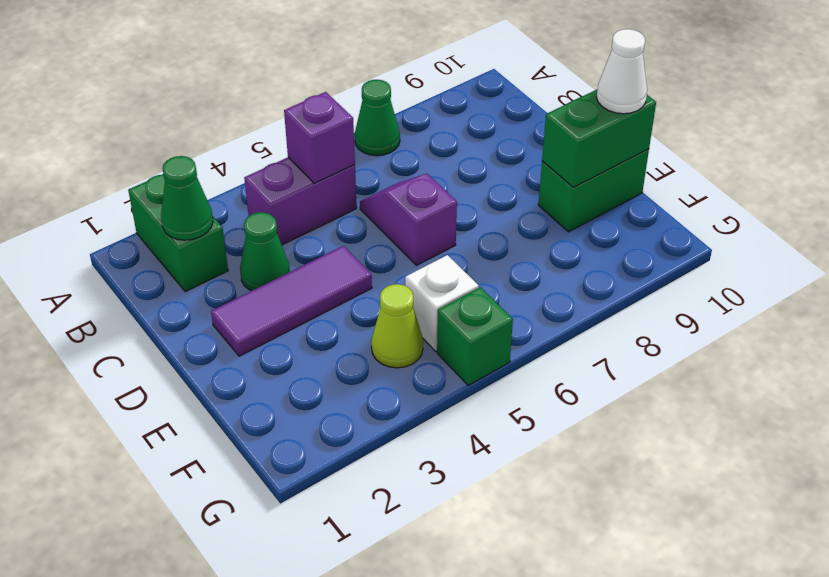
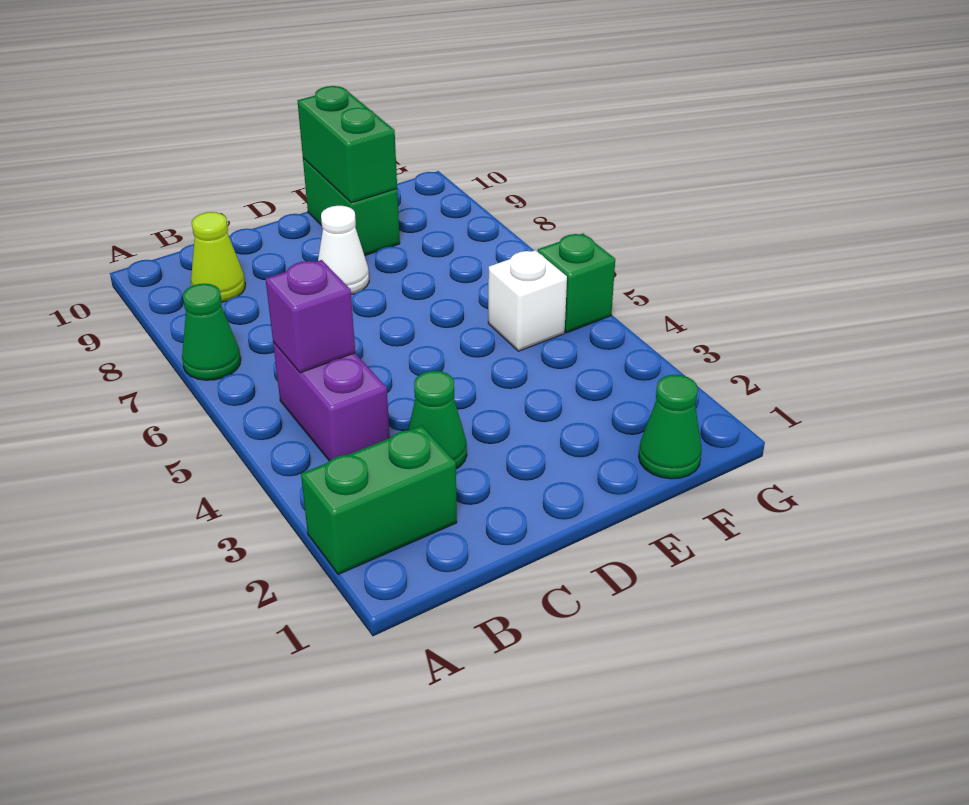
green 1x1 cone [161,156,213,240] -> green 1x1 cone moved to [639,375,702,479]
purple 1x2 slope [360,174,457,265] -> none
purple 1x3 tile [211,246,372,356] -> none
white 1x1 cone [597,29,647,114] -> white 1x1 cone moved to [318,206,369,294]
lime 1x1 cone [371,284,423,368] -> lime 1x1 cone moved to [191,212,245,302]

